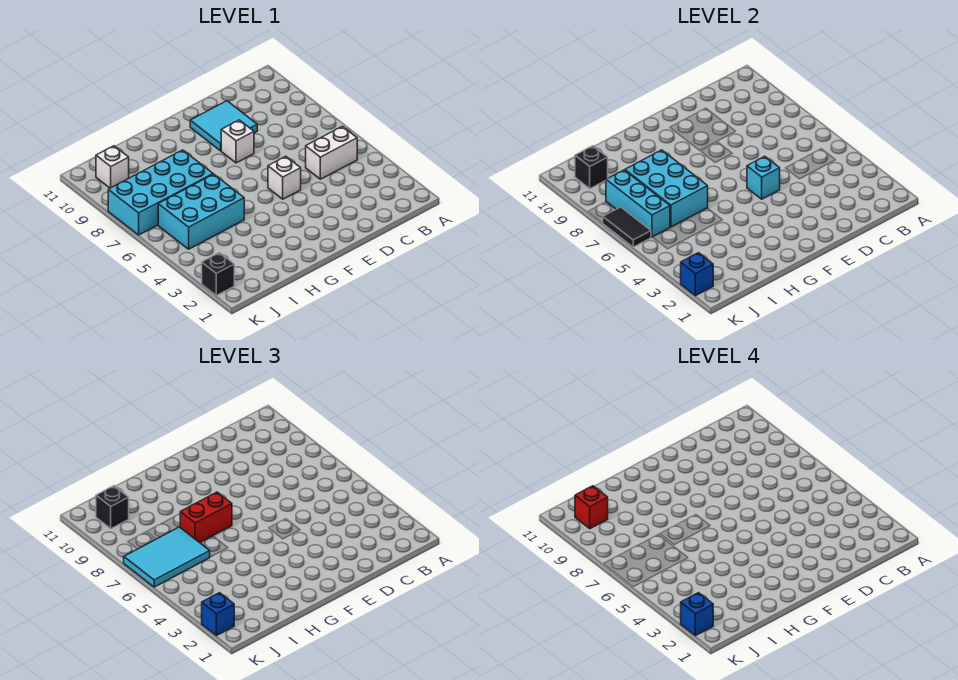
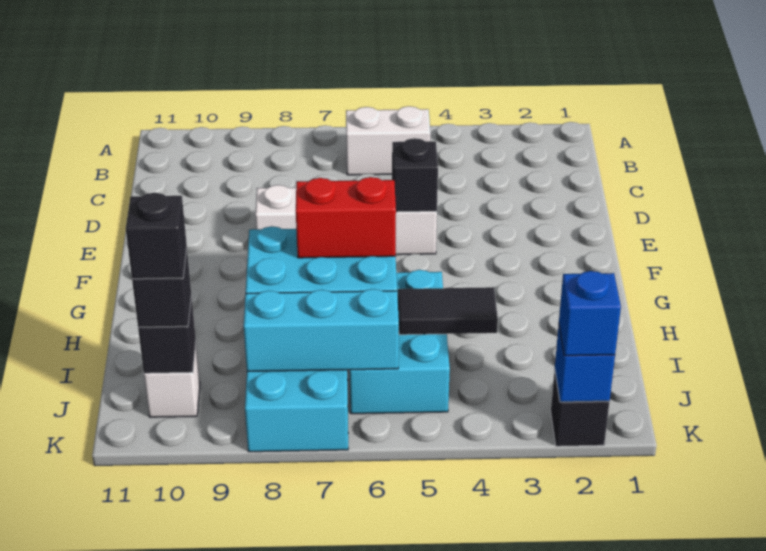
white 1x2 brick [306,126,357,179] -> white 1x2 brick turned to [346,106,431,175]
cyan 2x2 tile [190,101,257,151] -> none
cyan 1x1 brick [747,156,780,199] -> black 1x1 brick [392,138,438,212]
red 1x2 brick [180,492,232,543] -> red 1x2 brick turned to [296,177,396,258]
cyan 2x3 tile [124,527,210,587] -> none
red 1x1 brick [575,486,608,529] -> black 1x1 brick [126,193,187,279]
blue 1x1 brick [681,593,713,636] -> none
black 1x2 tile [603,207,651,247] -> black 1x2 tile moved to [398,287,498,335]

